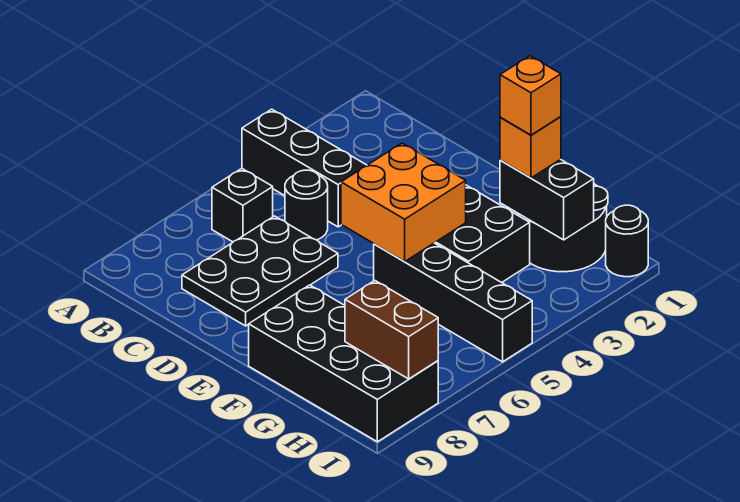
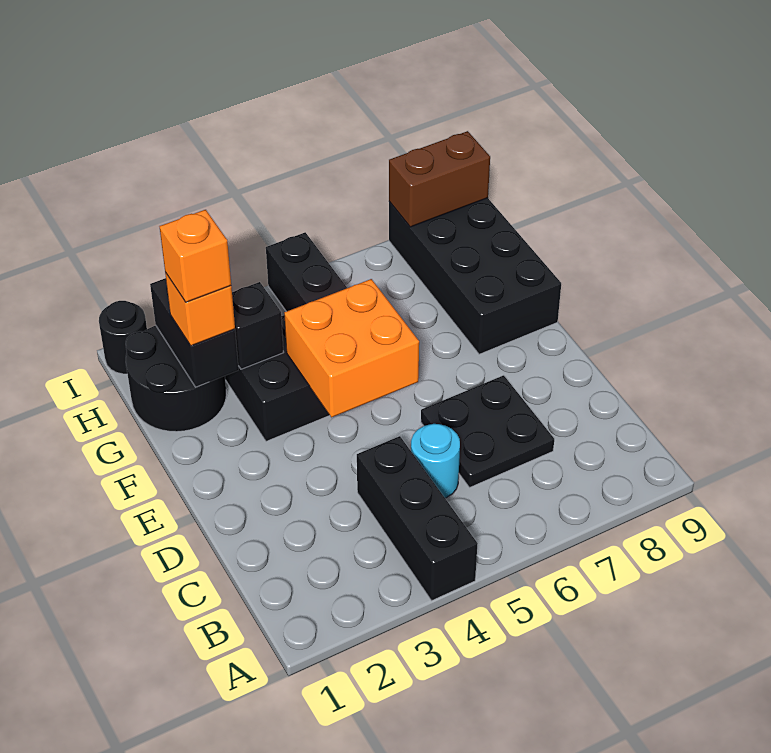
black 1x1 brick [212,168,273,242] -> black 1x1 brick moved to [232,282,284,369]
black 1x1 round brick [285,170,328,240] -> cyan 1x1 round brick [411,424,460,498]
black 2x3 plate [182,216,338,326] -> black 2x2 plate [421,375,554,488]
brown 1x2 brick [345,281,438,379] -> brown 1x2 brick turned to [389,131,490,227]

